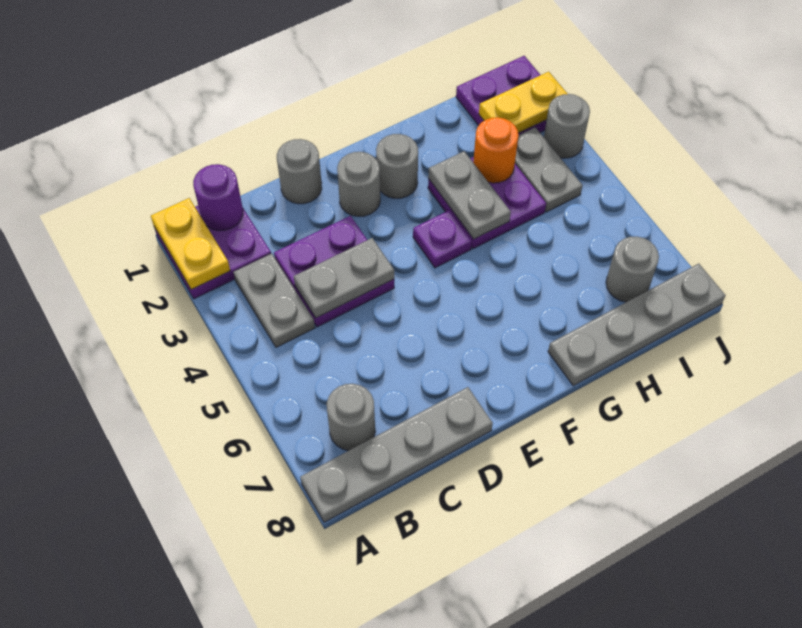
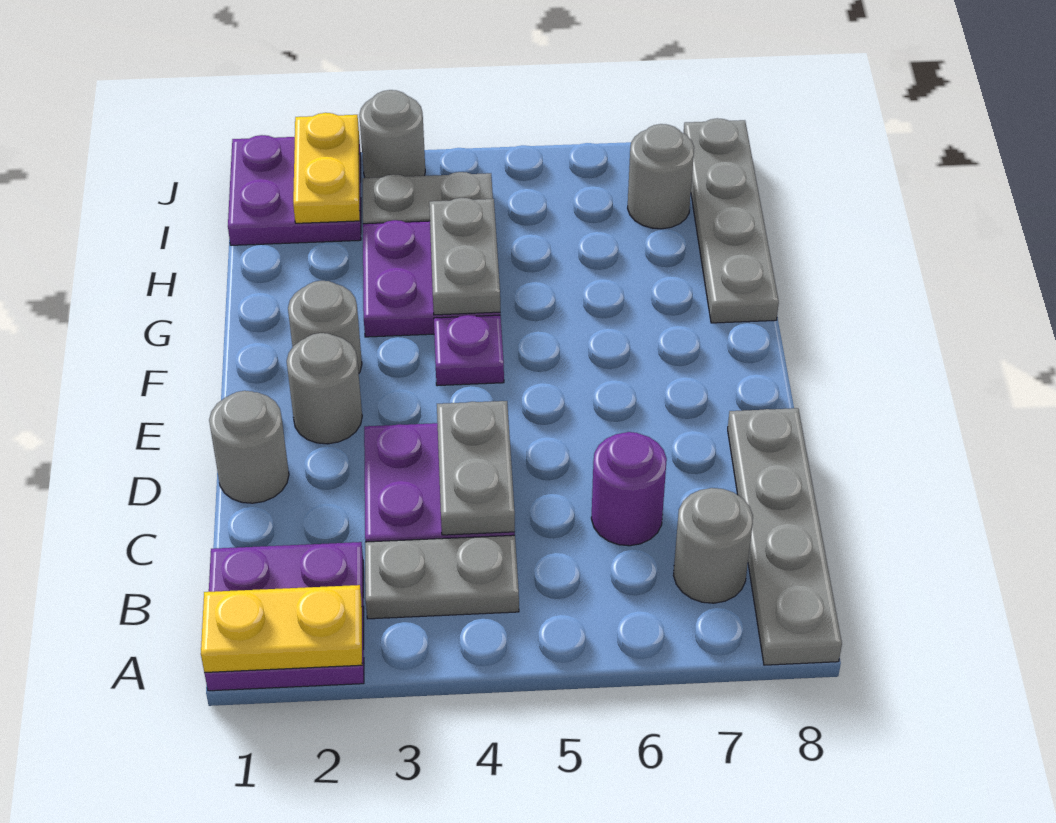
purple 1x1 round brick [193,164,243,231] -> purple 1x1 round brick moved to [591,432,667,546]
grey 1x2 plate [428,151,511,239] -> grey 1x2 plate turned to [429,198,500,315]
orange 1x1 round brick [473,117,519,183] -> none

